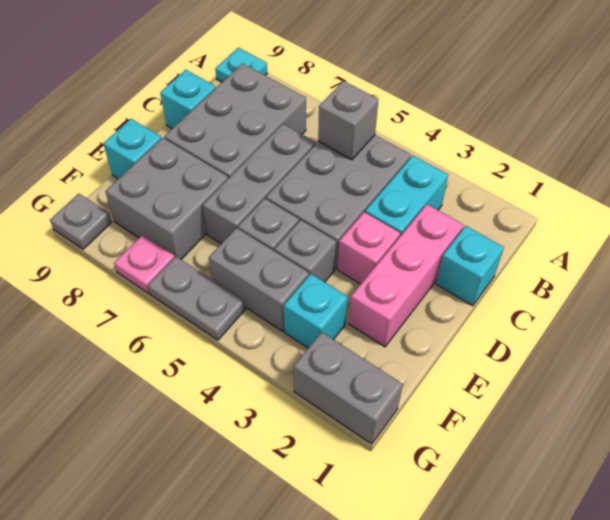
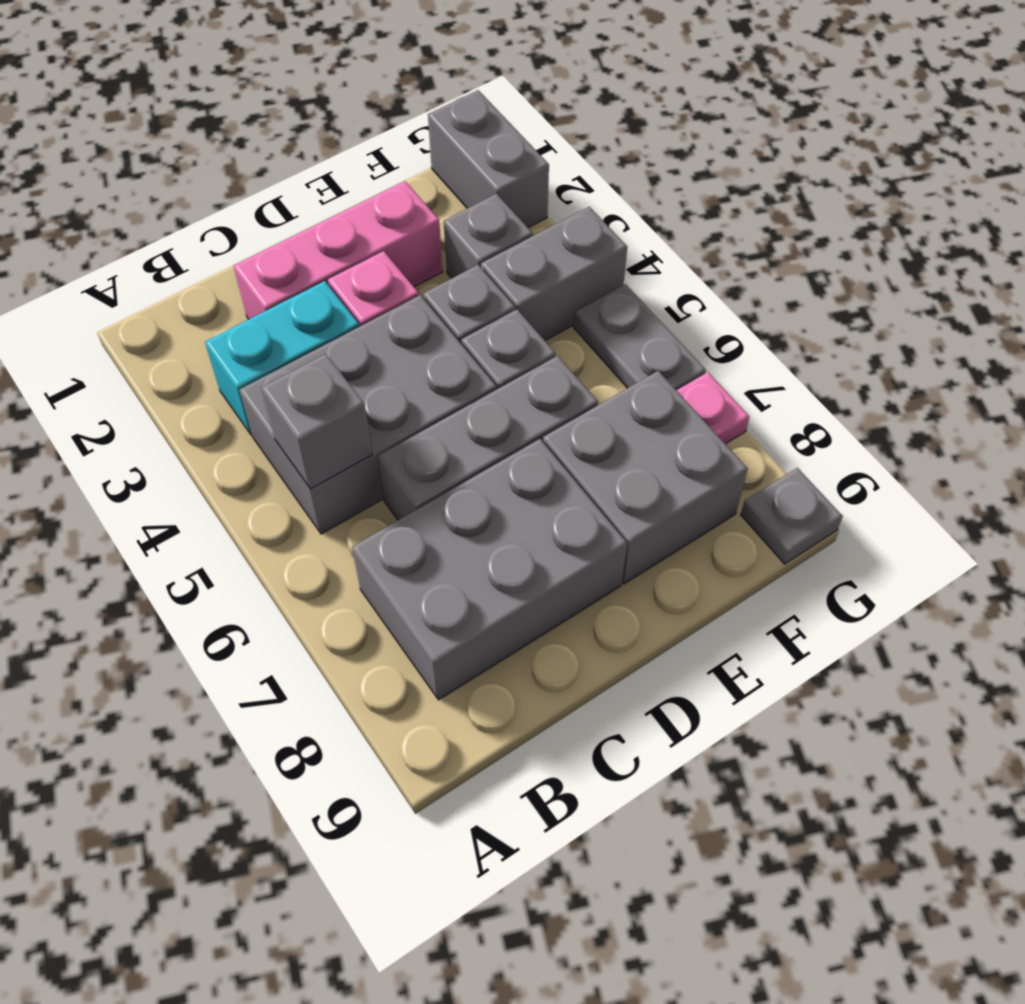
cyan 1x1 plate [215,48,267,82] -> none
cyan 1x1 brick [436,226,504,306] -> none
cyan 1x1 brick [160,70,216,129] -> none
cyan 1x1 brick [103,119,162,179] -> none
cyan 1x1 brick [284,274,348,348] -> grey 1x1 brick [444,194,533,278]
grey 1x2 brick [209,228,309,331] -> grey 1x2 brick turned to [481,207,627,340]

